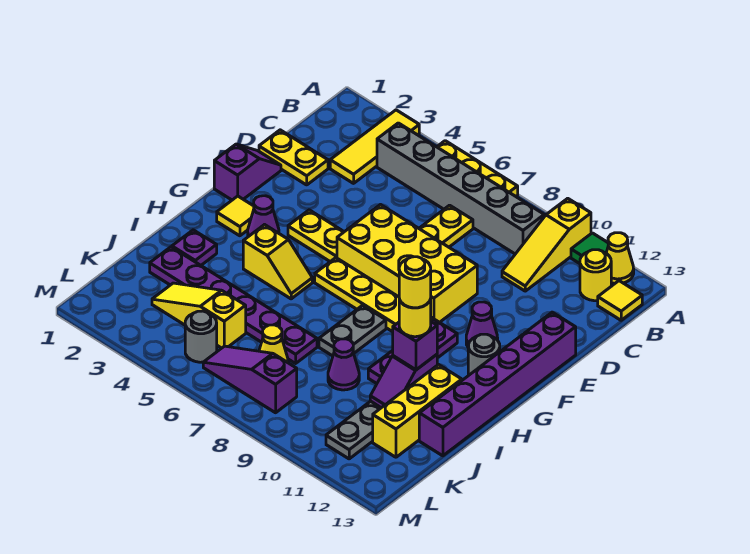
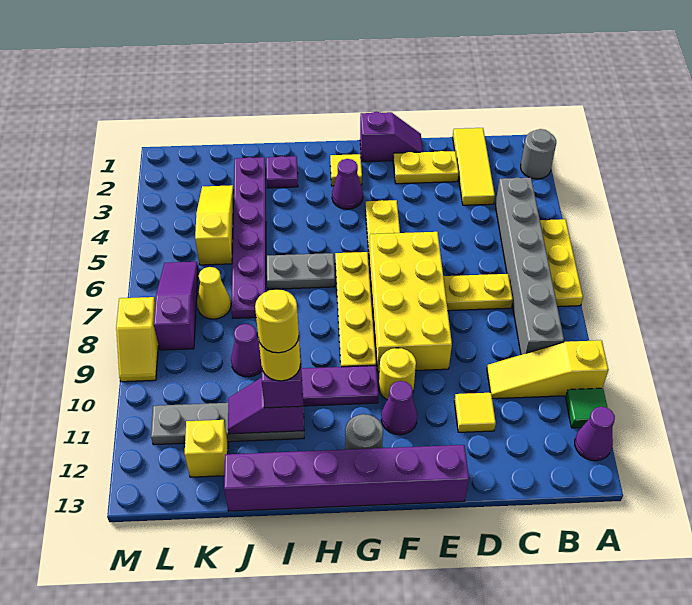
yellow 1x3 tile [330,110,419,183] -> yellow 1x3 tile turned to [453,128,495,205]
yellow 1x1 cone [606,233,634,283] -> purple 1x1 cone [575,407,615,461]
yellow 1x1 round brick [580,250,611,301] -> yellow 1x1 round brick moved to [379,348,416,400]
yellow 1x1 tile [598,281,642,320] -> yellow 1x1 tile moved to [454,393,496,432]
yellow 1x2 plate [259,130,328,185] -> yellow 1x2 plate turned to [393,151,459,184]
yellow 1x2 slope [243,225,312,299] -> yellow 1x2 slope moved to [116,297,158,382]
grey 1x2 plate [319,305,386,356] -> grey 1x2 plate moved to [267,253,335,289]
yellow 1x3 brick [373,365,462,457] -> yellow 1x1 brick [185,420,228,477]
grey 1x1 round brick [185,311,217,362] -> grey 1x1 round brick moved to [521,129,556,179]

